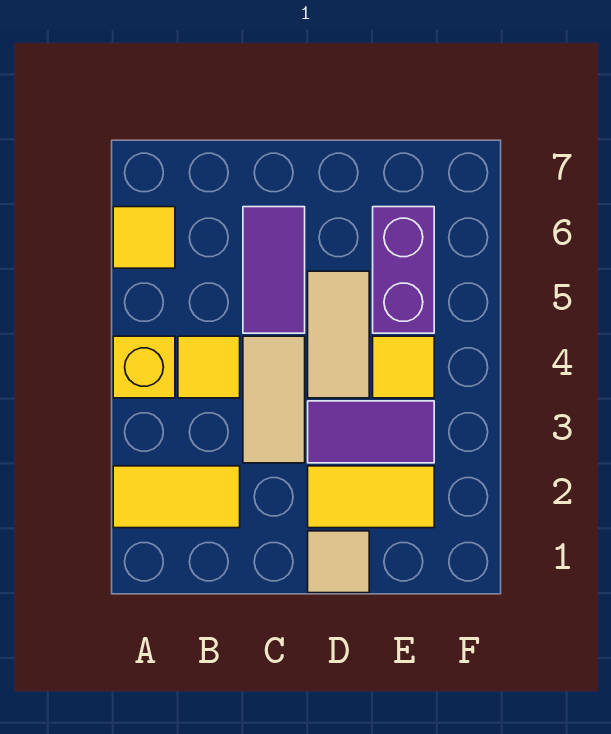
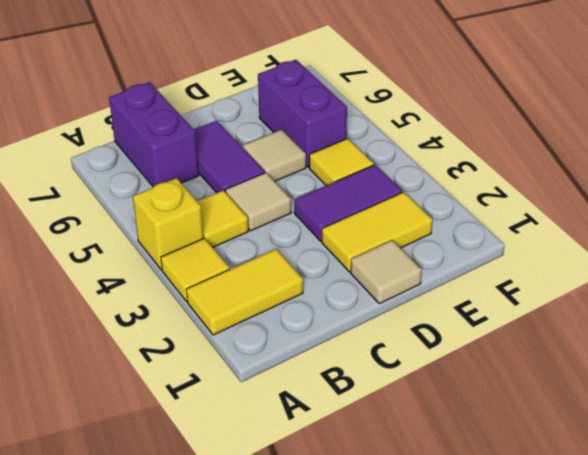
yellow 1x1 tile [113,207,175,268] -> yellow 1x1 tile moved to [161,238,230,302]
none -> purple 1x2 brick [109,82,199,187]
tan 1x2 tile [243,336,305,463] -> tan 1x1 tile [225,173,291,231]
tan 1x2 tile [308,271,369,398] -> tan 1x1 tile [243,130,306,181]

